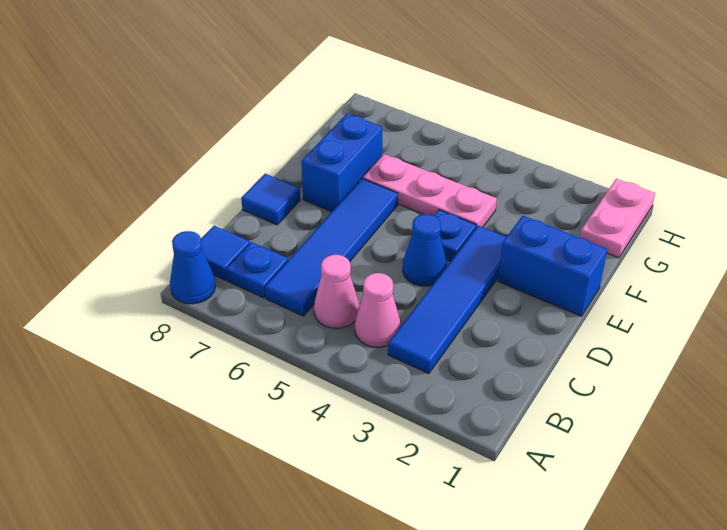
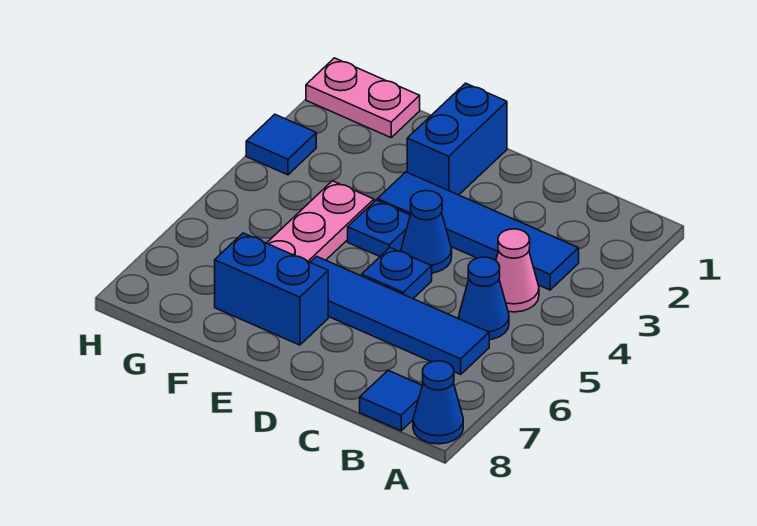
pink 1x1 cone [314,255,359,328] -> blue 1x1 cone [459,257,509,340]
blue 1x1 plate [226,242,288,298] -> blue 1x1 plate moved to [362,248,432,299]
blue 1x1 tile [241,174,300,225] -> blue 1x1 tile moved to [246,114,316,175]

